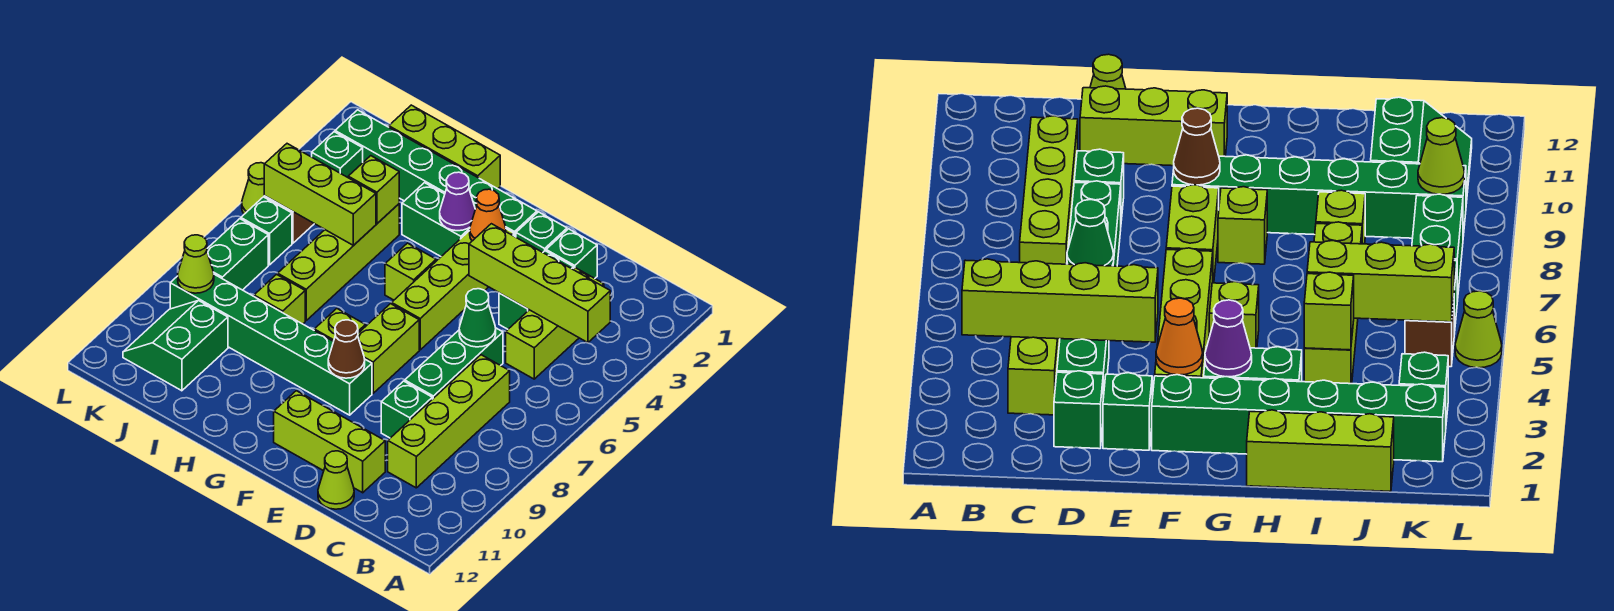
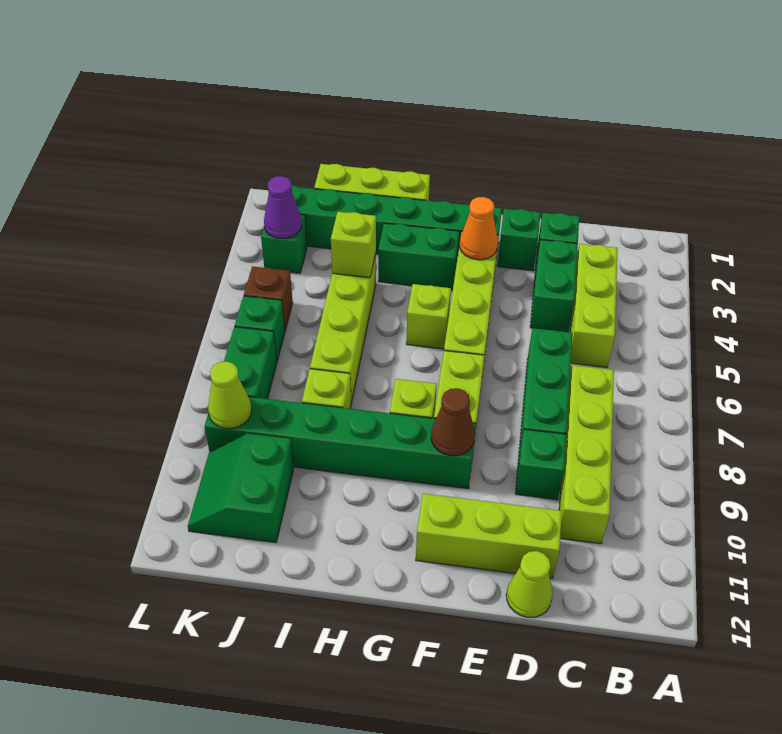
lime 1x4 brick [469,224,610,343] -> none
green 1x1 cone [459,289,496,347] -> none
purple 1x1 cone [440,172,475,231] -> purple 1x1 cone moved to [264,176,302,238]
lime 1x3 brick [264,144,376,245] -> none
lime 1x1 cone [242,163,265,214] -> none

